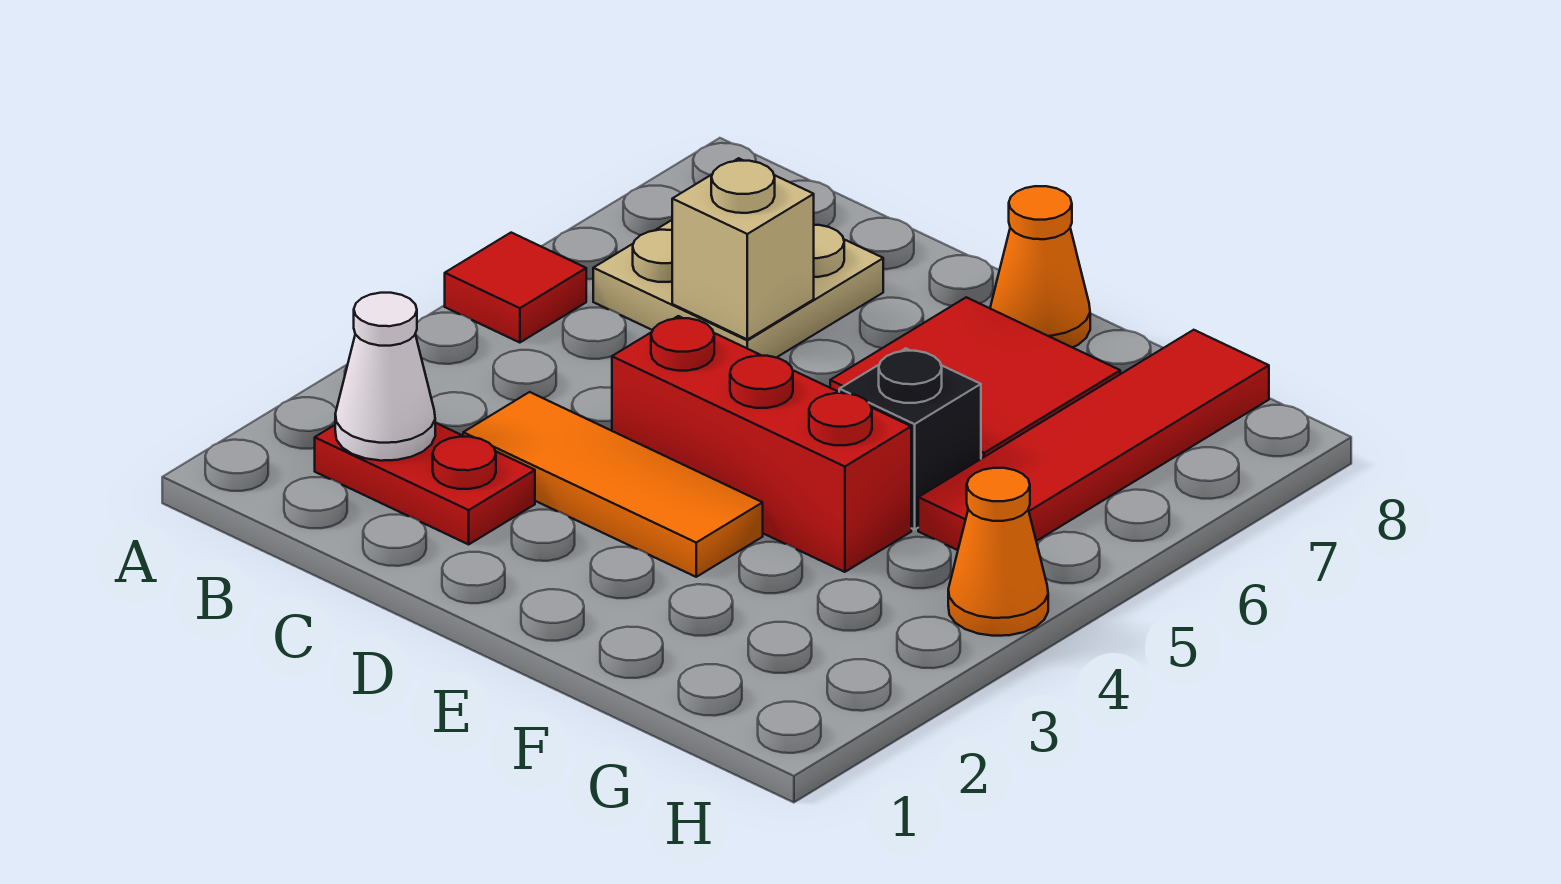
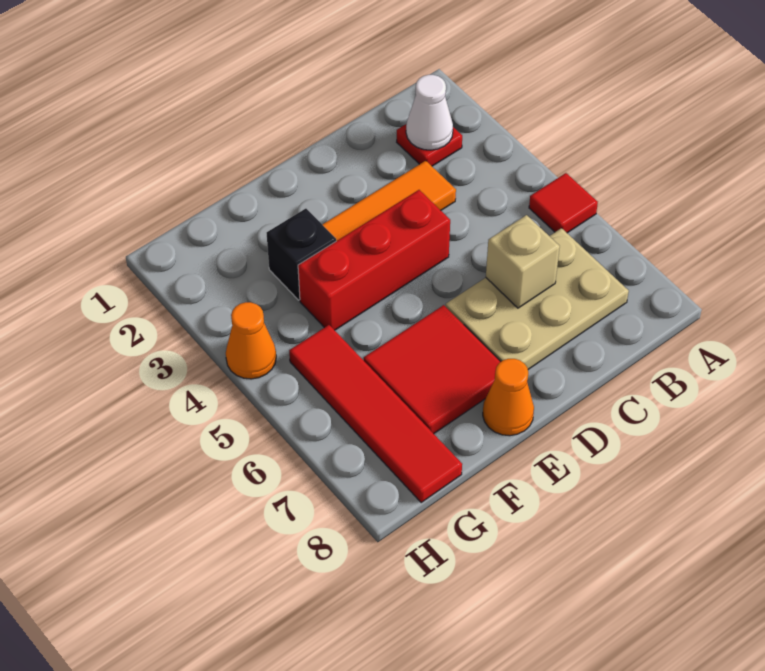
red 1x2 plate [315,423,535,544] -> red 1x1 plate [397,124,462,166]
tan 2x2 plate [593,220,883,358] -> tan 2x3 plate [446,228,629,369]
black 1x1 brick [839,348,981,530] -> black 1x1 brick moved to [267,209,336,300]

